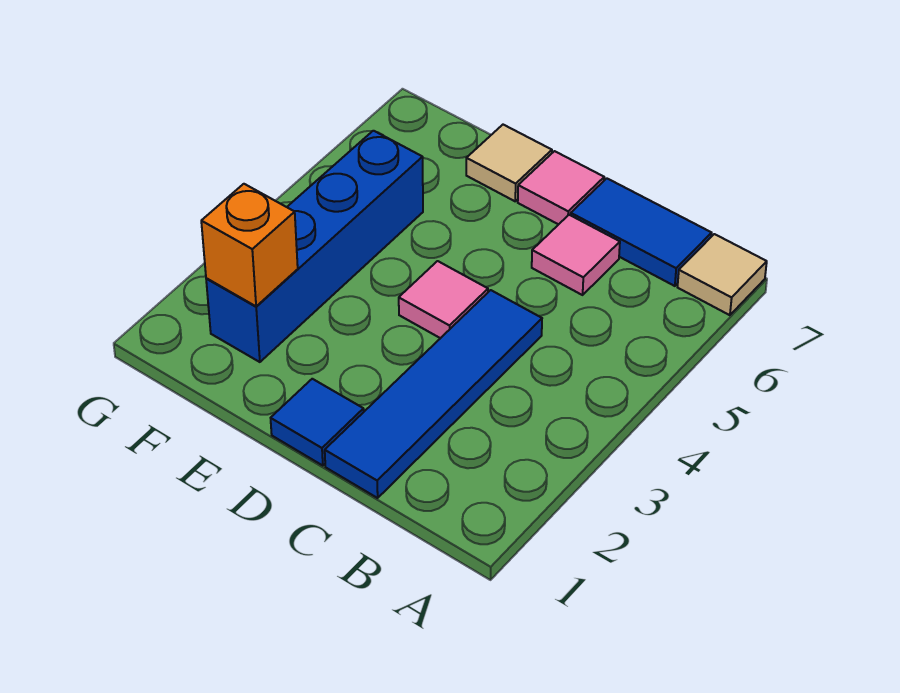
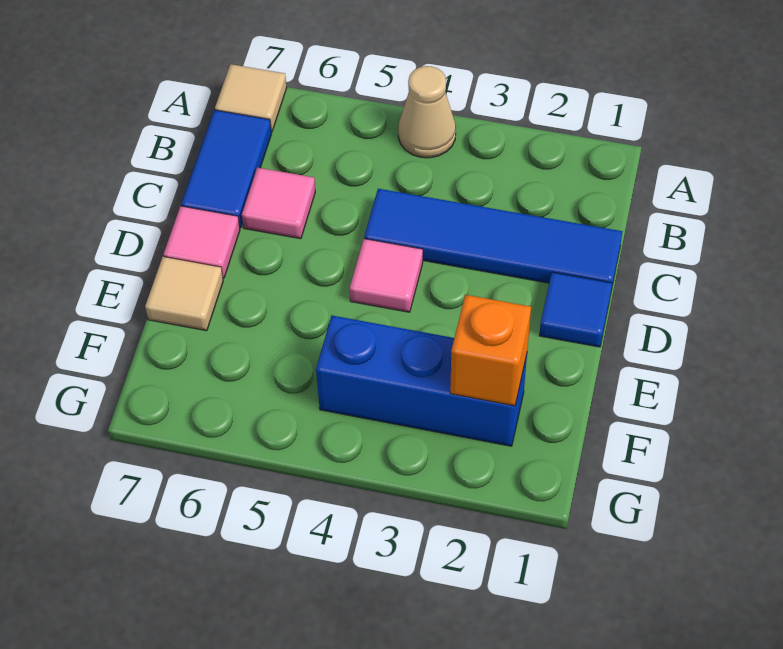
none -> tan 1x1 cone [398,66,456,158]
blue 1x4 brick [206,131,423,362] -> blue 1x3 brick [316,316,527,446]

